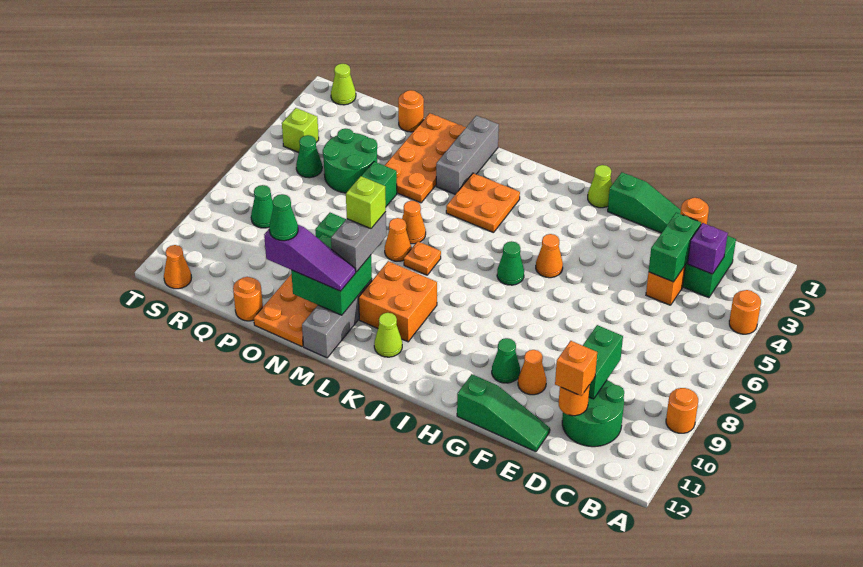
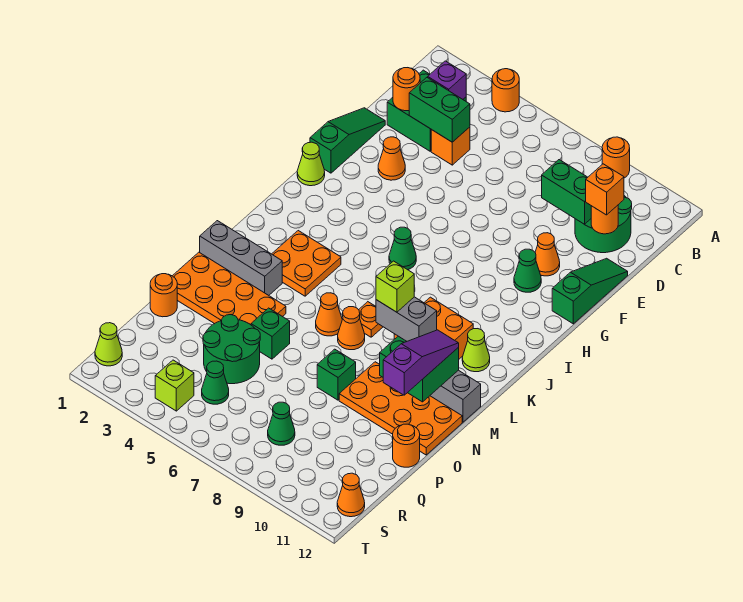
orange 1x1 cone [536,234,563,278] -> orange 1x1 cone moved to [378,137,405,180]
green 1x1 cone [269,194,298,241] -> none

